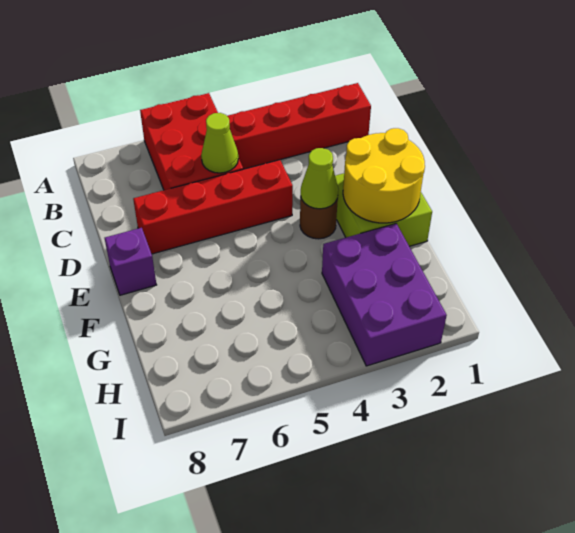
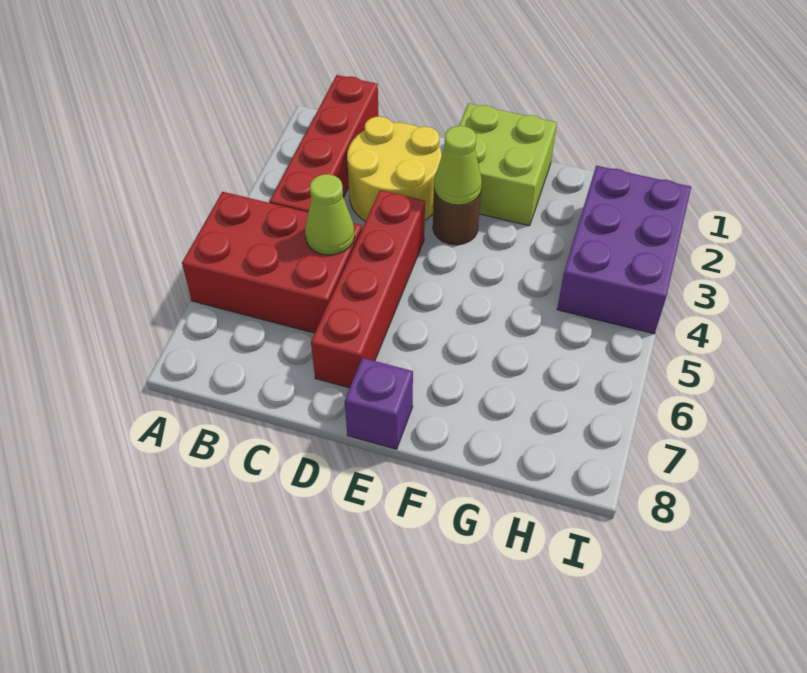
yellow 2x2 round brick [343,128,425,223] -> yellow 2x2 round brick moved to [347,117,442,221]
purple 2x3 brick [322,224,447,366] -> purple 2x3 brick turned to [557,166,691,334]

